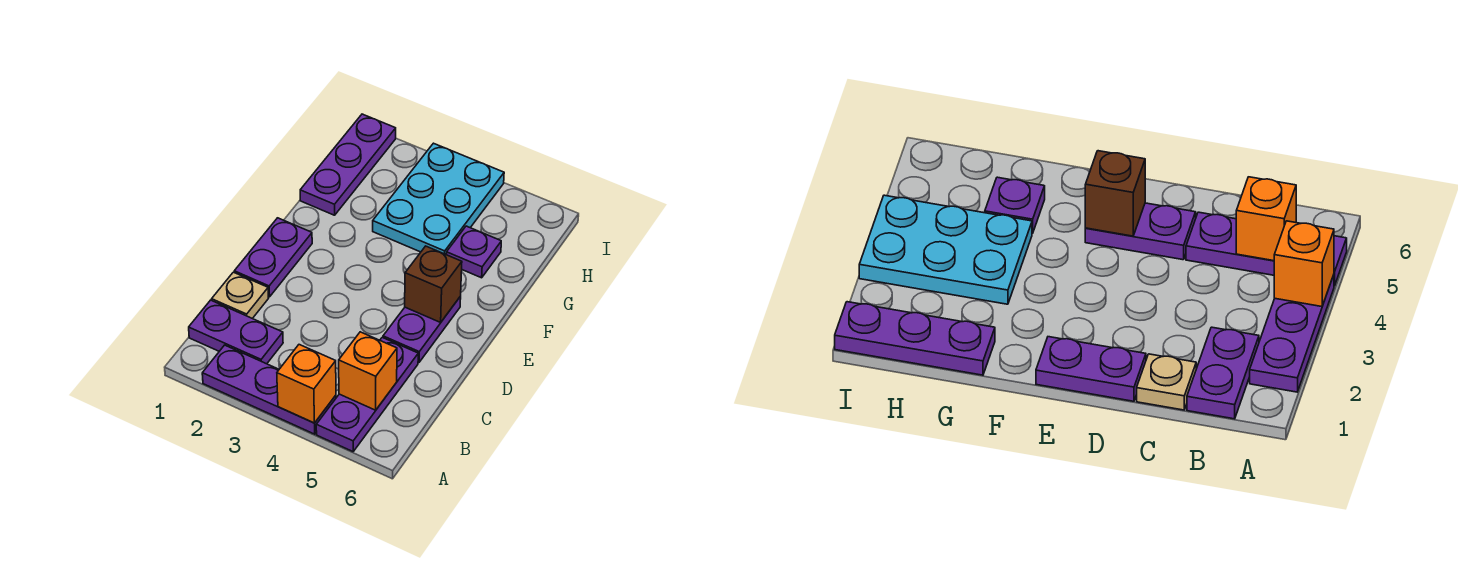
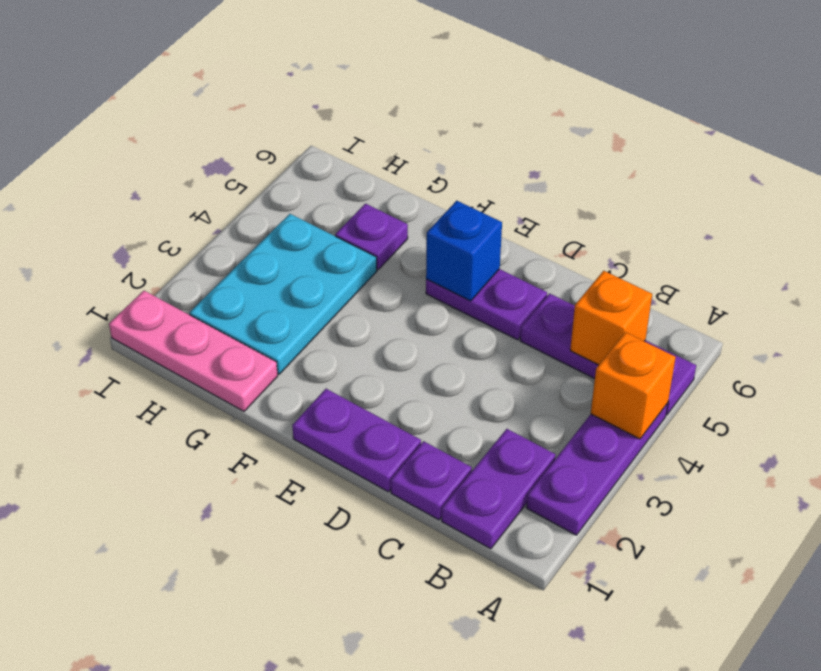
tan 1x1 plate [212,272,268,318] -> purple 1x1 plate [391,441,472,520]
brown 1x1 brick [405,246,462,322] -> blue 1x1 brick [426,201,502,301]
purple 1x3 plate [300,114,396,215] -> pink 1x3 plate [109,291,278,411]
cyan 2x3 plate [373,143,504,254] -> cyan 2x3 plate turned to [190,214,377,374]

